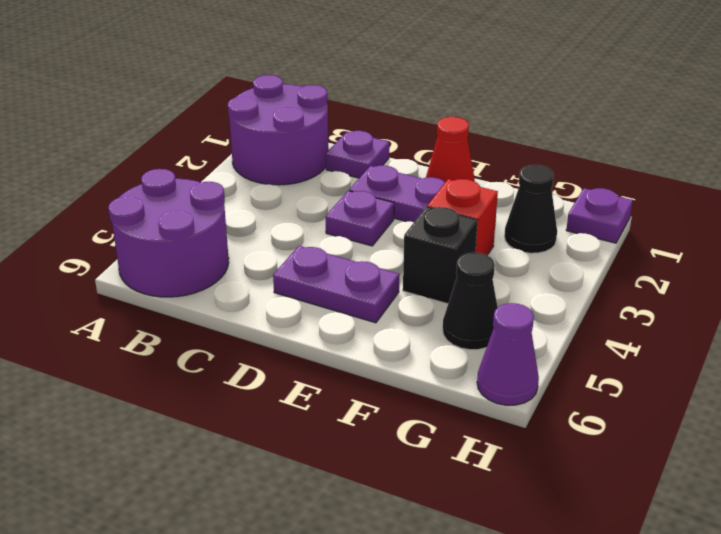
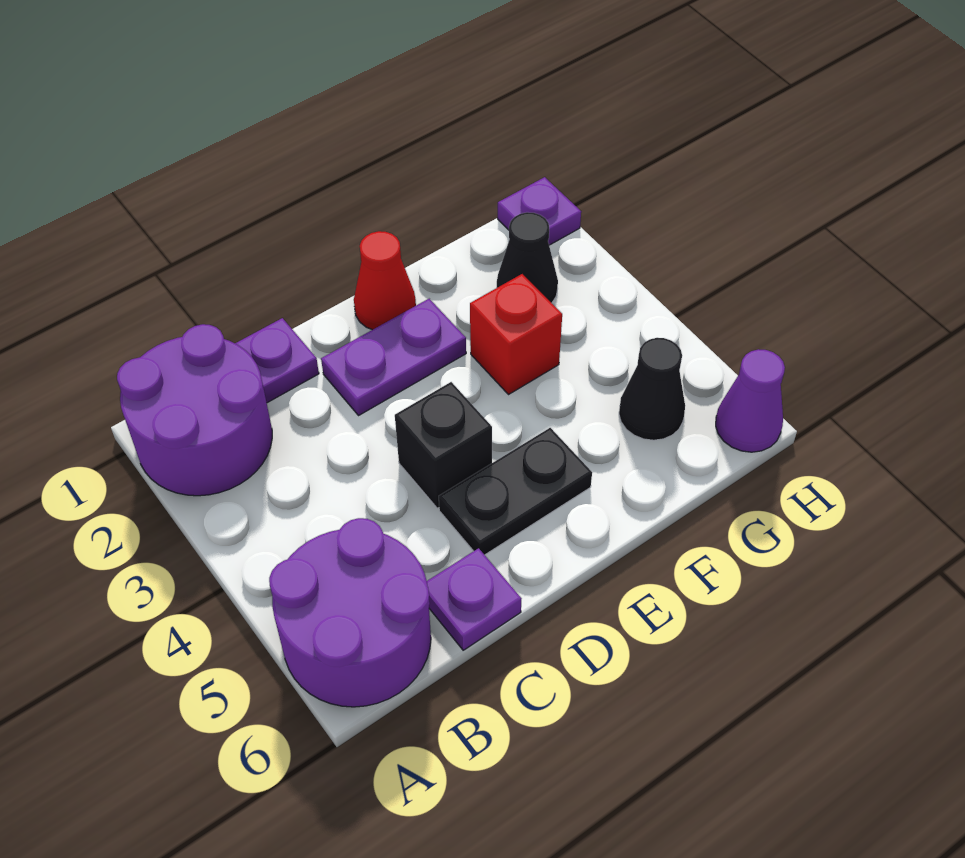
purple 1x1 plate [326,191,394,246] -> purple 1x1 plate moved to [427,548,521,650]
purple 1x2 plate [273,246,400,323] -> black 1x2 plate [439,428,592,555]
black 1x1 brick [403,207,478,304] -> black 1x1 brick moved to [395,382,492,508]

